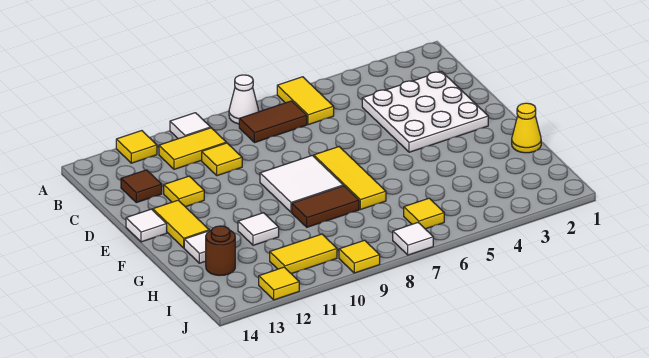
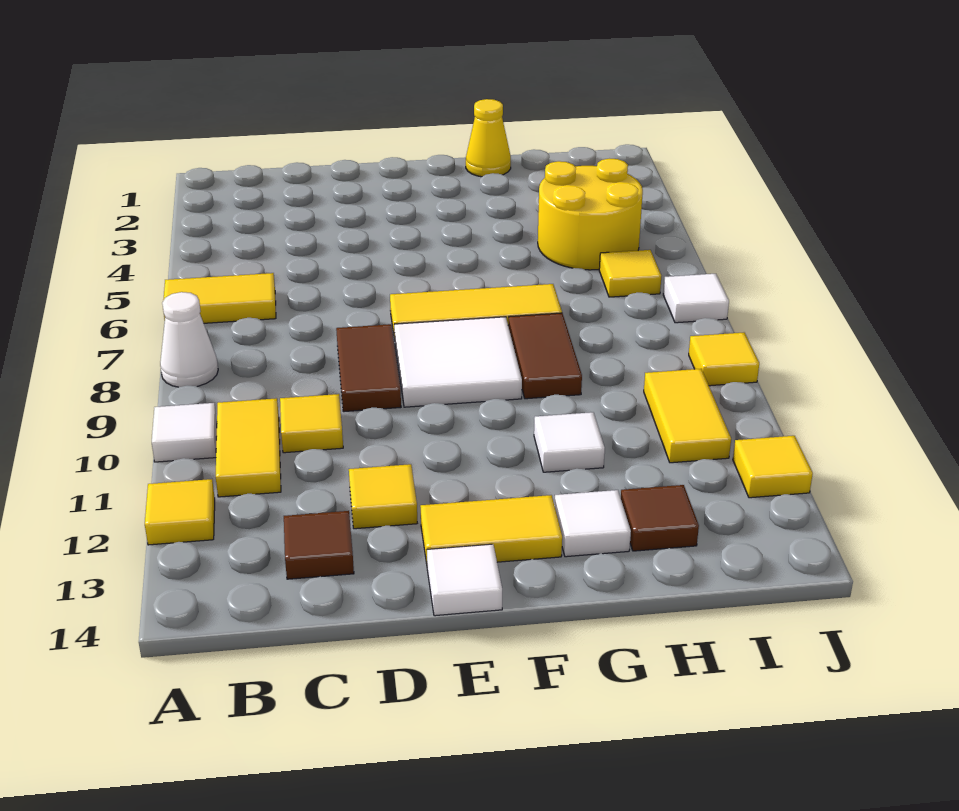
brown 1x2 tile [239,101,307,143] -> brown 1x2 tile moved to [336,324,401,412]
white 3x3 plate [362,71,488,152] -> none
none -> yellow 2x2 round brick [538,159,643,270]
brown 1x1 round brick [206,226,235,276] -> brown 1x1 tile [621,485,699,551]

